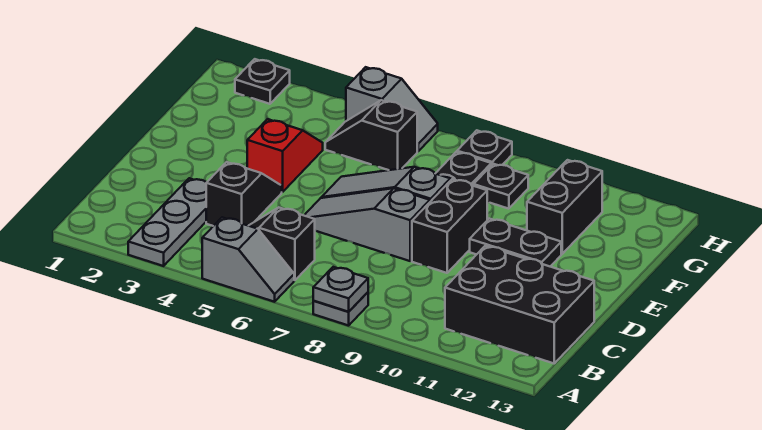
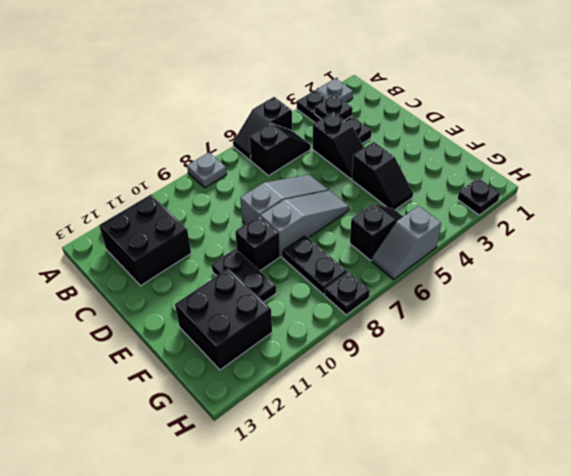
grey 1x3 plate [128,178,207,266] -> black 1x3 plate [297,90,372,144]
grey 1x2 slope [202,217,294,302] -> black 1x2 slope [233,97,292,160]
grey 1x1 plate [313,267,368,312] -> grey 1x1 plate moved to [317,78,353,102]
black 2x3 brick [445,246,594,363] -> black 2x2 brick [99,195,191,286]
black 1x2 brick [412,179,487,273] -> black 1x1 brick [235,216,280,271]
red 1x2 slope [247,119,323,192] -> black 1x2 slope [352,142,413,210]
black 1x2 plate [470,219,561,266] -> black 1x2 plate turned to [212,249,276,302]
black 1x2 brick [527,160,602,254] -> black 2x2 brick [175,268,272,370]
black 1x1 plate [474,164,528,209] -> black 1x1 plate moved to [315,95,353,120]

